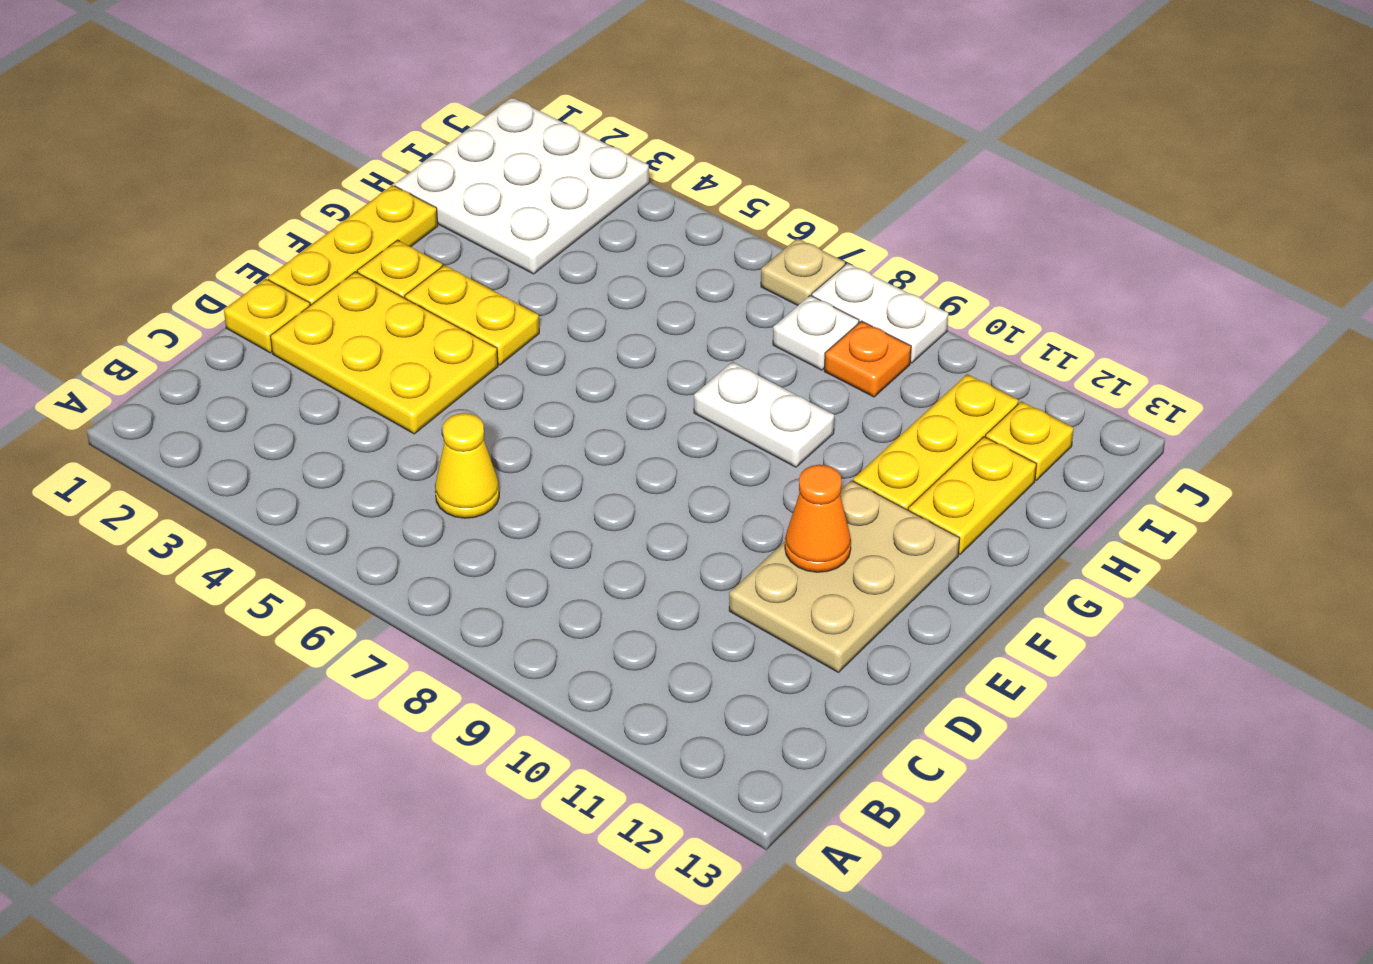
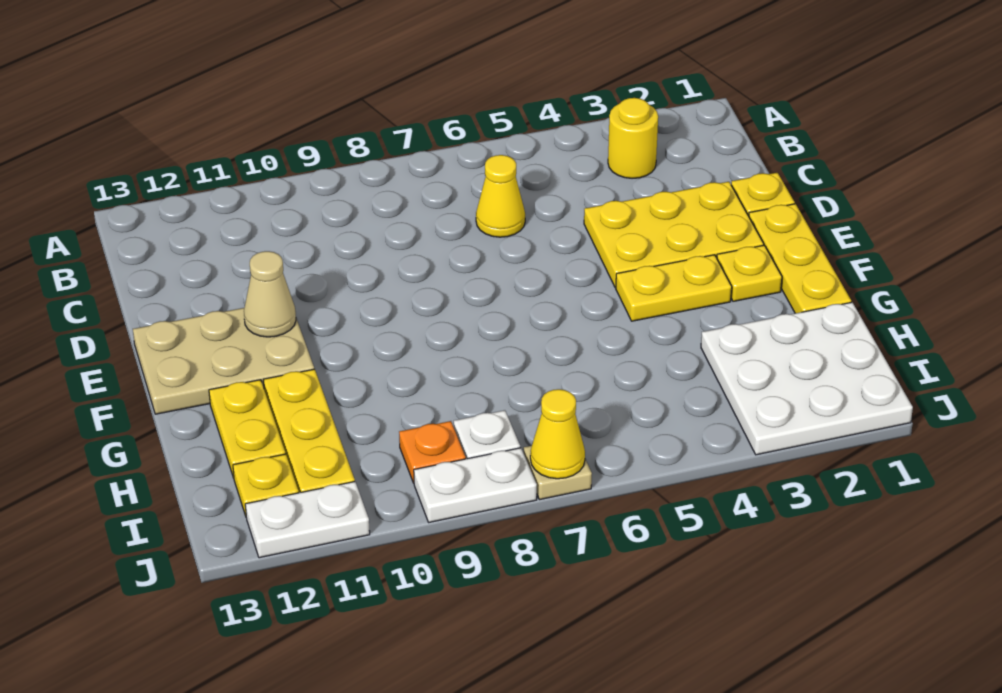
none -> yellow 1x1 round brick [608,98,658,178]
tan 2x3 plate [729,480,960,672] -> tan 2x3 plate turned to [133,308,314,414]
orange 1x1 cone [785,465,851,572] -> tan 1x1 cone [244,251,296,337]
white 1x2 plate [694,362,834,467] -> white 1x2 plate moved to [245,482,370,558]
none -> yellow 1x1 cone [530,389,585,479]

